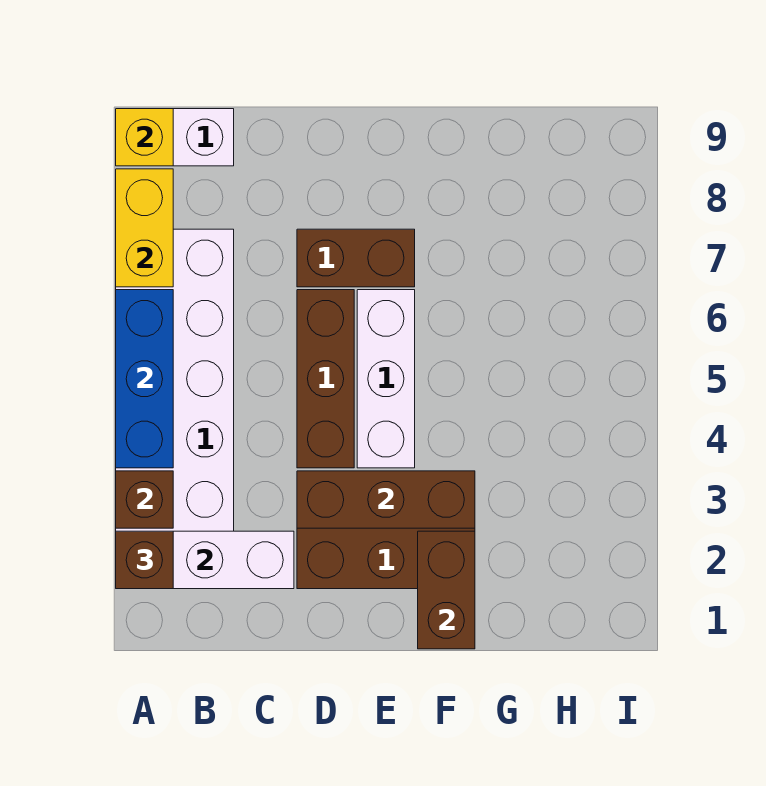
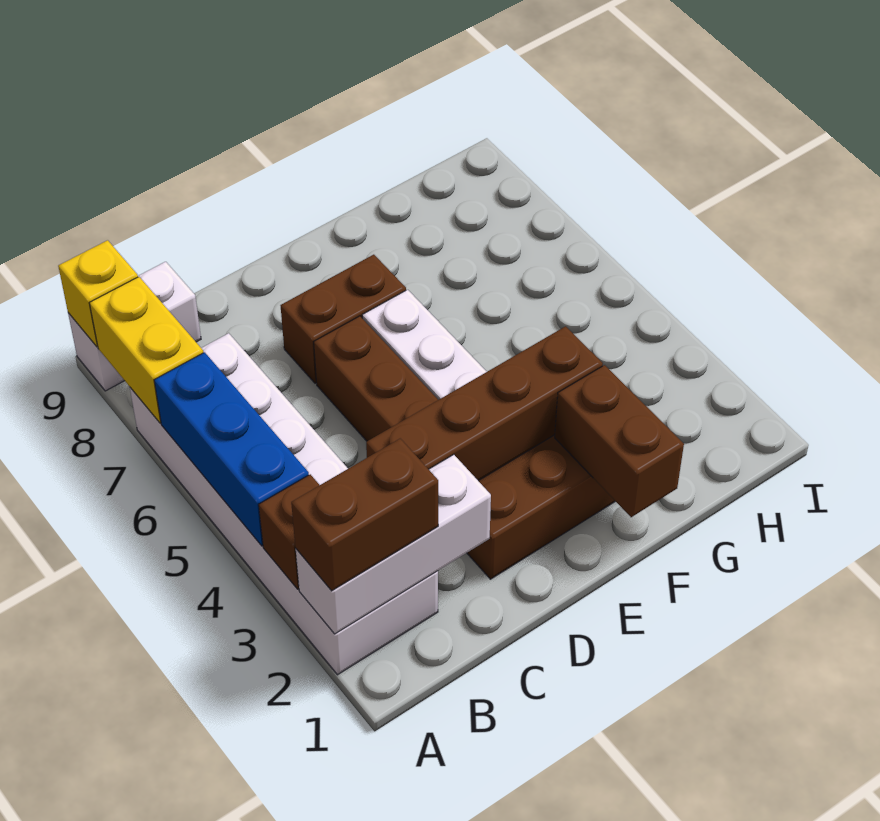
brown 1x1 brick [116,531,173,589] -> brown 1x2 brick [291,439,438,591]
brown 1x3 brick [297,471,475,528] -> brown 1x4 brick [366,326,603,481]

